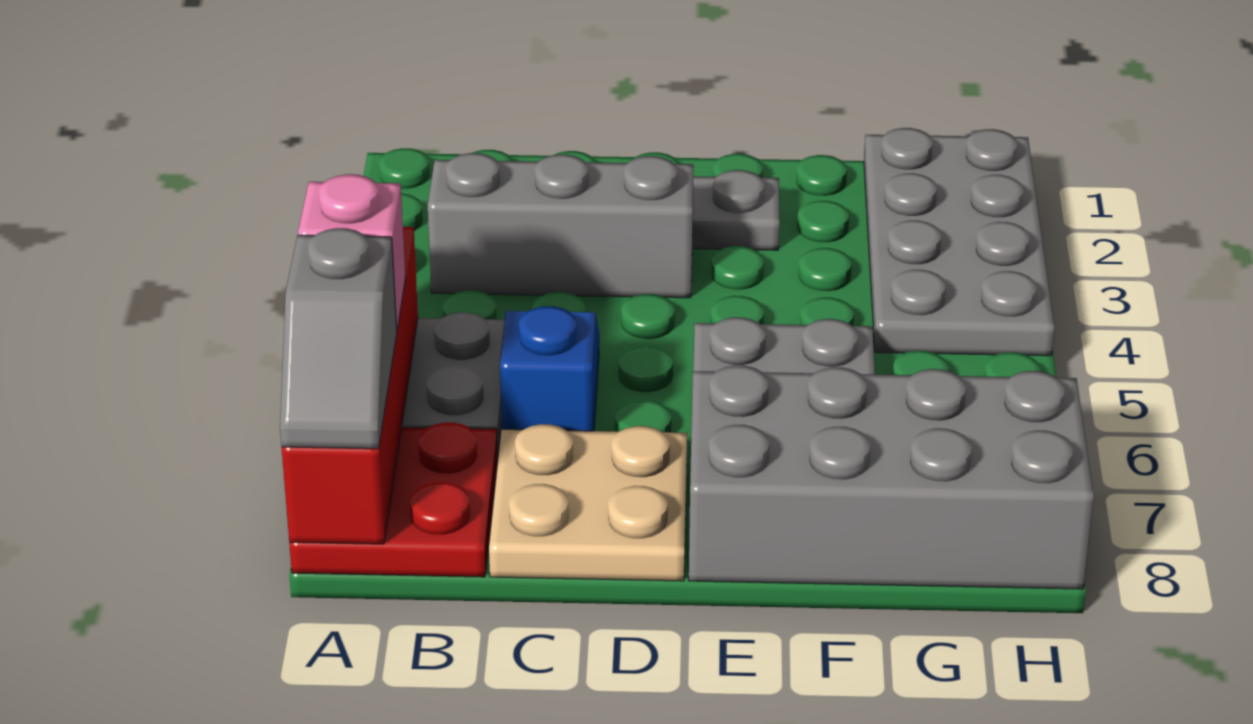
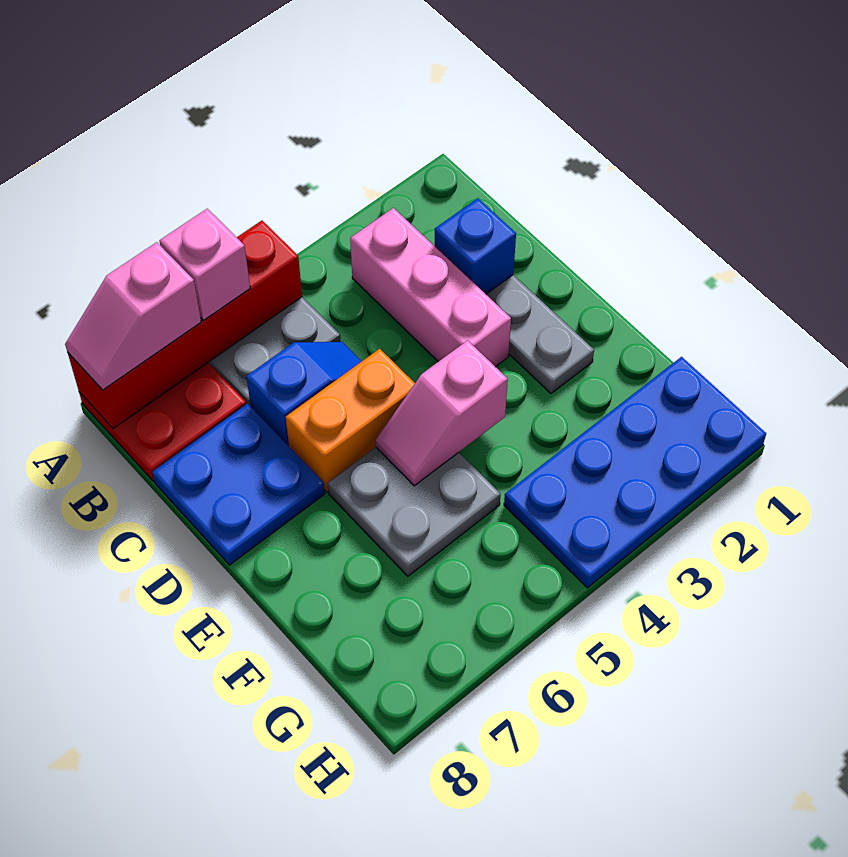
grey 1x2 slope [280,228,397,449] -> pink 1x2 slope [65,242,201,390]
grey 1x3 brick [428,153,694,298] -> pink 1x3 brick [350,208,511,367]
none -> blue 1x1 brick [435,198,516,294]
tan 2x2 plate [489,424,687,581] -> blue 2x2 plate [152,404,325,565]
none -> orange 1x2 brick [286,349,415,492]
none -> pink 1x2 slope [375,340,508,486]
grey 2x4 brick [689,366,1094,589] -> none
grey 2x4 plate [864,128,1054,356] -> blue 2x4 plate [504,357,766,588]

